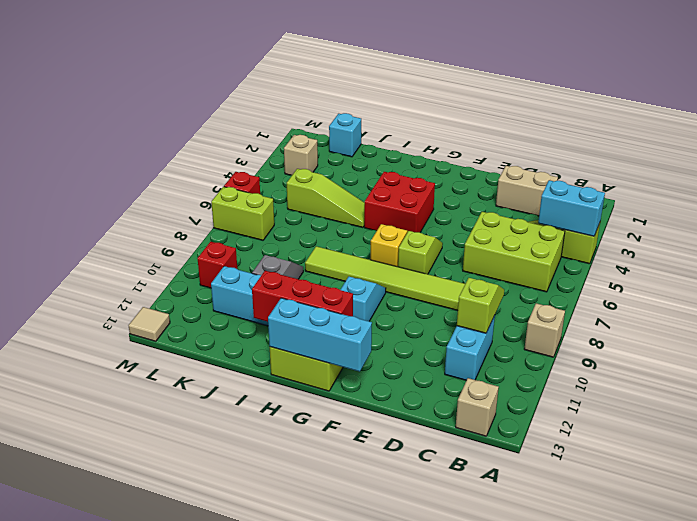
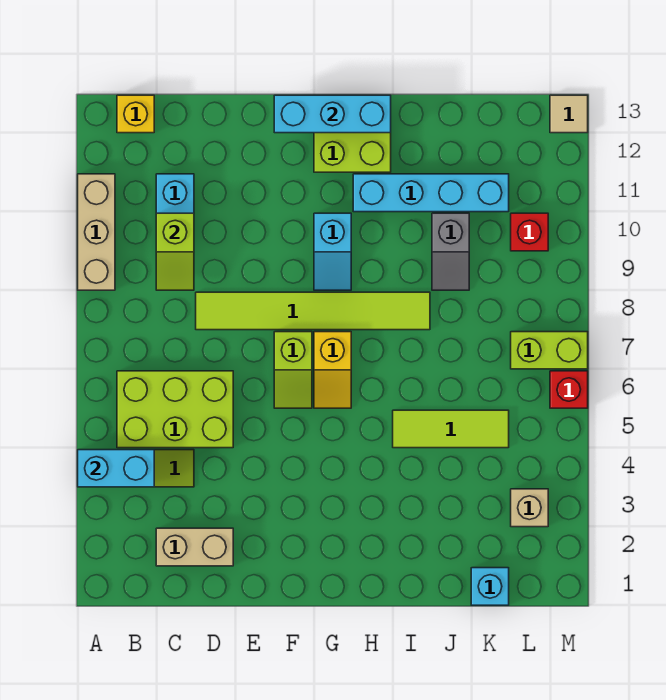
tan 1x1 brick [524,303,565,357] -> tan 1x3 brick [78,174,115,290]
tan 1x1 brick [456,378,499,436] -> yellow 1x1 brick [117,95,154,133]
red 2x2 brick [364,172,435,232] -> none
red 1x3 brick [252,271,353,322] -> none
lime 1x3 slope [287,169,365,228] -> lime 1x3 tile [393,410,509,448]

